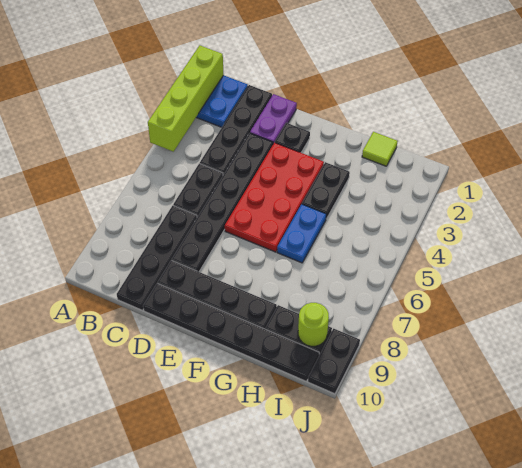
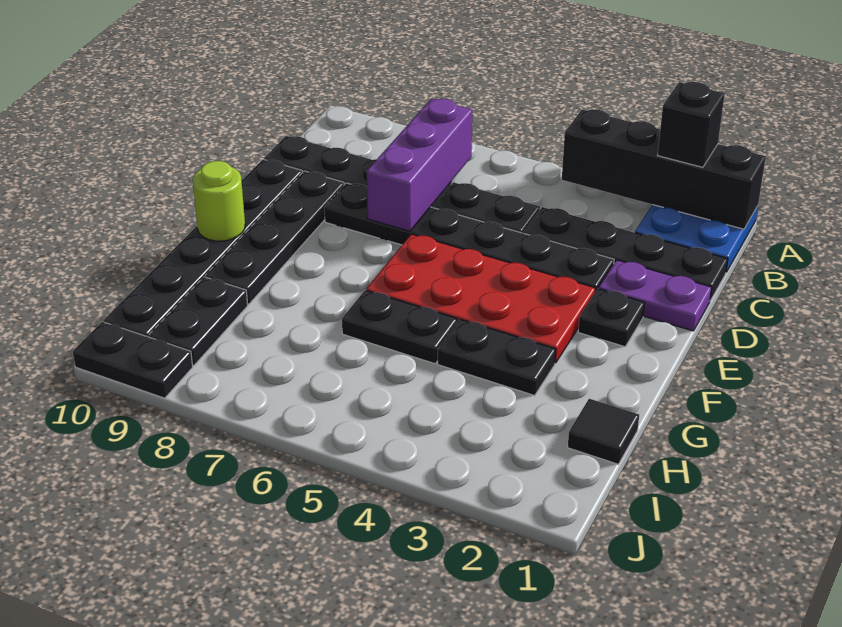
lime 1x4 brick [148,45,224,152] -> black 1x4 brick [562,109,766,229]
none -> black 1x1 brick [658,82,725,167]
none -> purple 1x3 brick [367,99,472,231]
blue 1x2 plate [277,204,326,263] -> black 1x2 plate [342,290,457,364]
lime 1x1 tile [362,132,397,166] -> black 1x1 tile [568,399,639,464]
lime 1x1 round brick [298,303,329,346] -> lime 1x1 round brick moved to [193,161,245,241]

